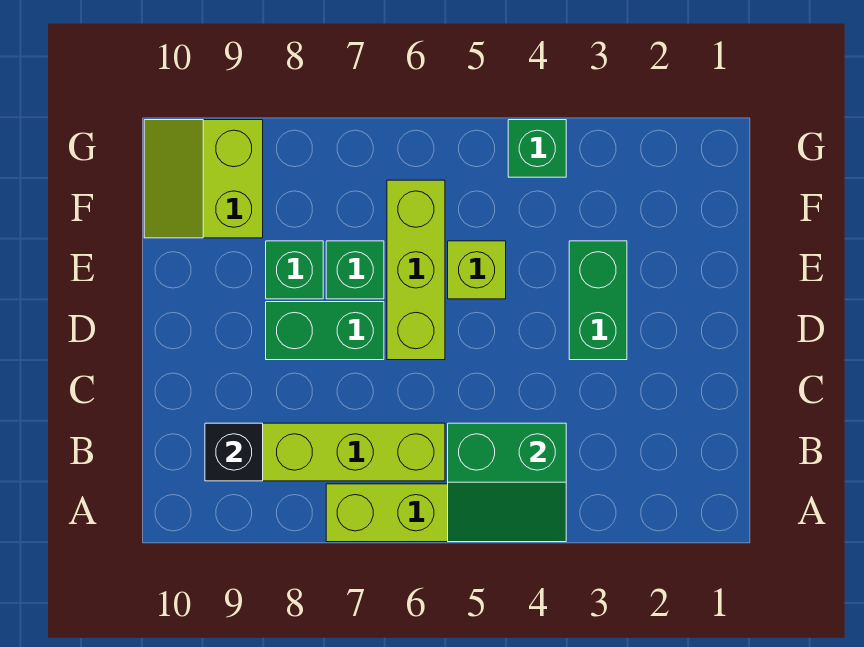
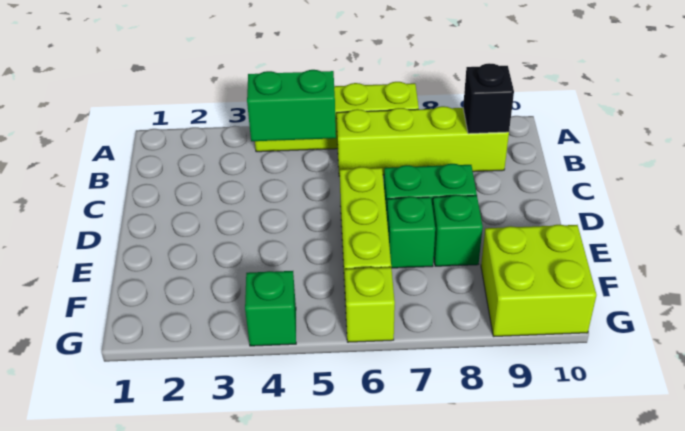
green 1x2 brick [569,241,627,360] -> none
lime 1x1 brick [448,241,506,299] -> lime 1x1 brick moved to [345,267,395,342]
lime 2x2 slope [144,120,263,238] -> lime 2x2 brick [481,225,597,337]

